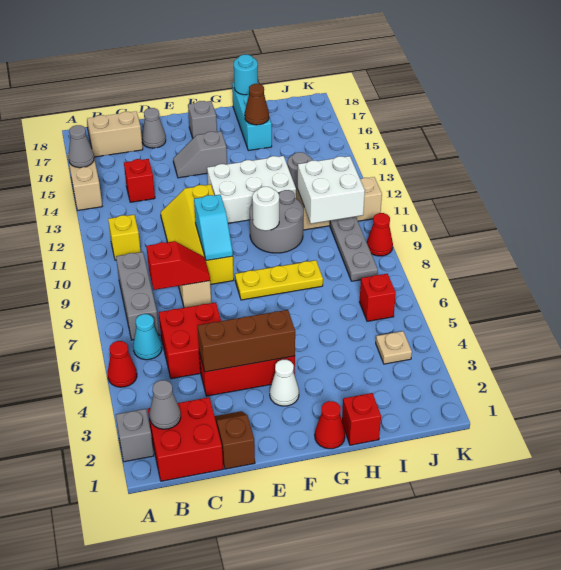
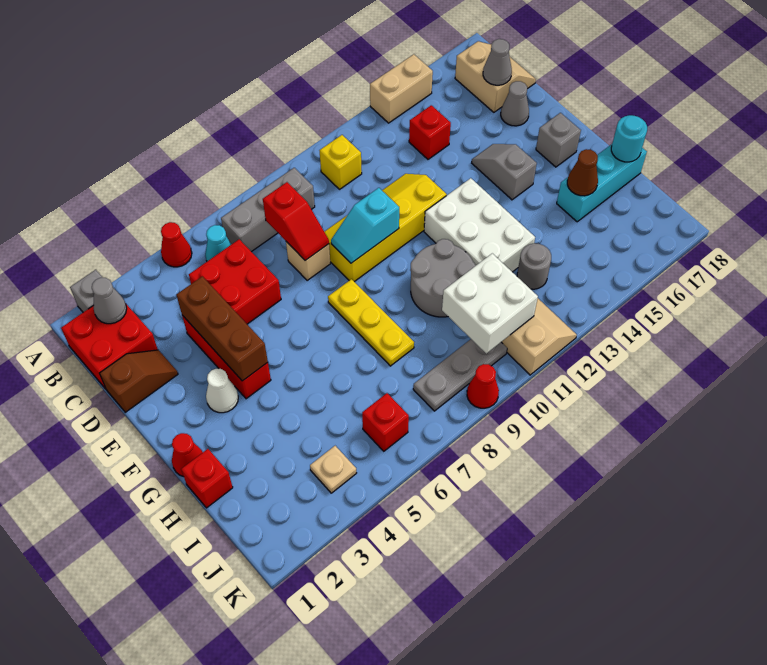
grey 1x1 cone [68,125,94,168] -> grey 1x1 cone moved to [483,39,512,85]
white 1x1 round brick [252,187,279,231] -> none

